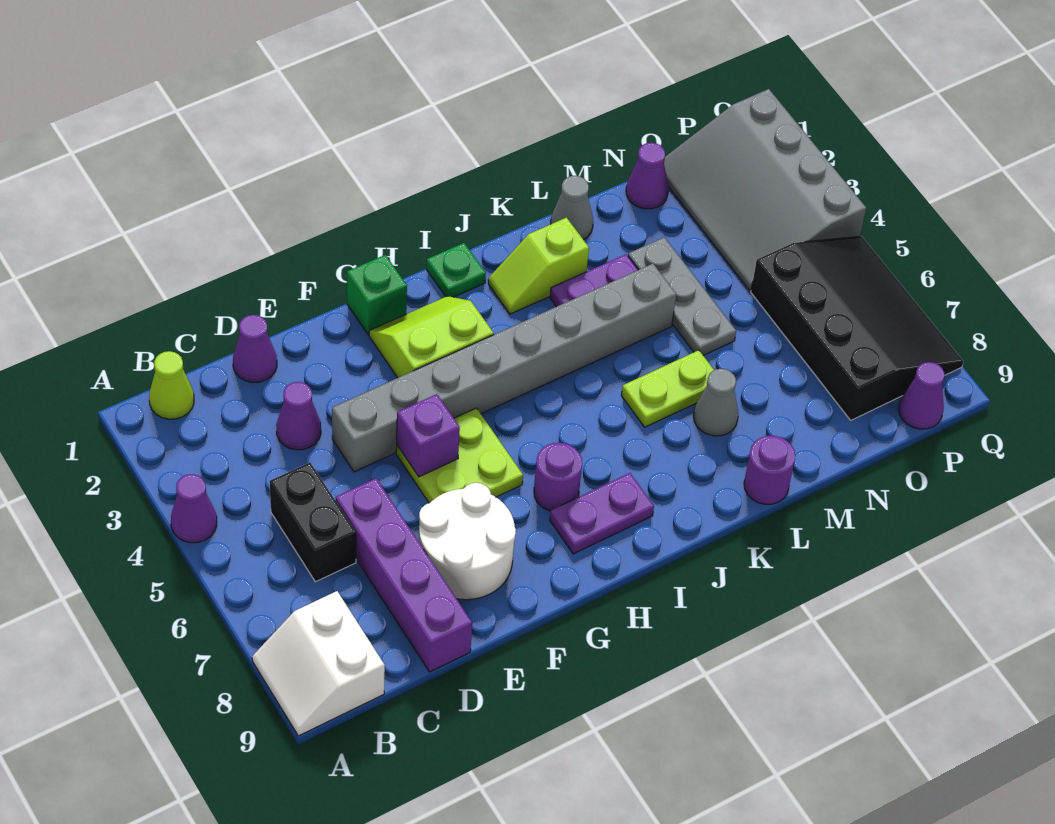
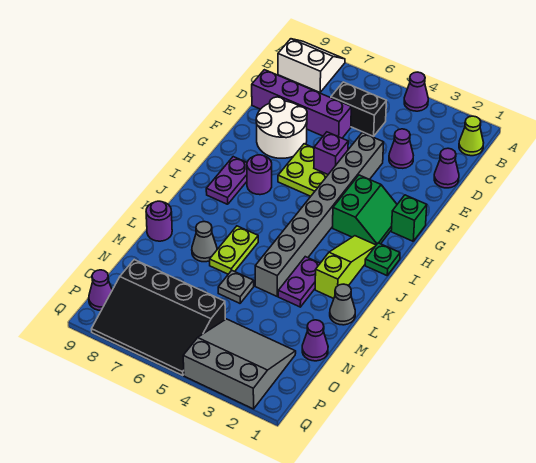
lime 2x2 slope [369,296,494,378] -> green 2x2 slope [333,175,397,245]
lime 1x2 slope [488,218,589,314] -> lime 1x3 slope [315,236,376,298]
grey 1x3 plate [628,237,736,355] -> grey 1x1 plate [218,270,254,303]
grey 3x4 slope [664,89,866,291] -> grey 3x3 slope [183,319,296,409]

